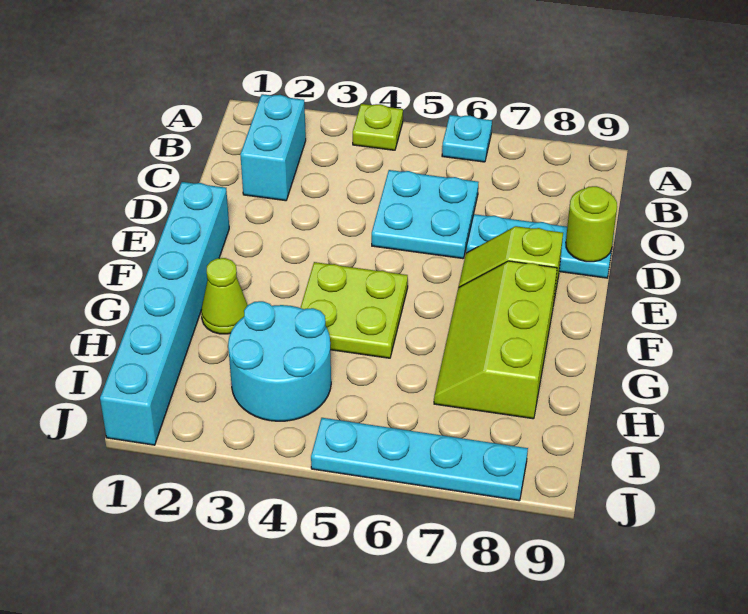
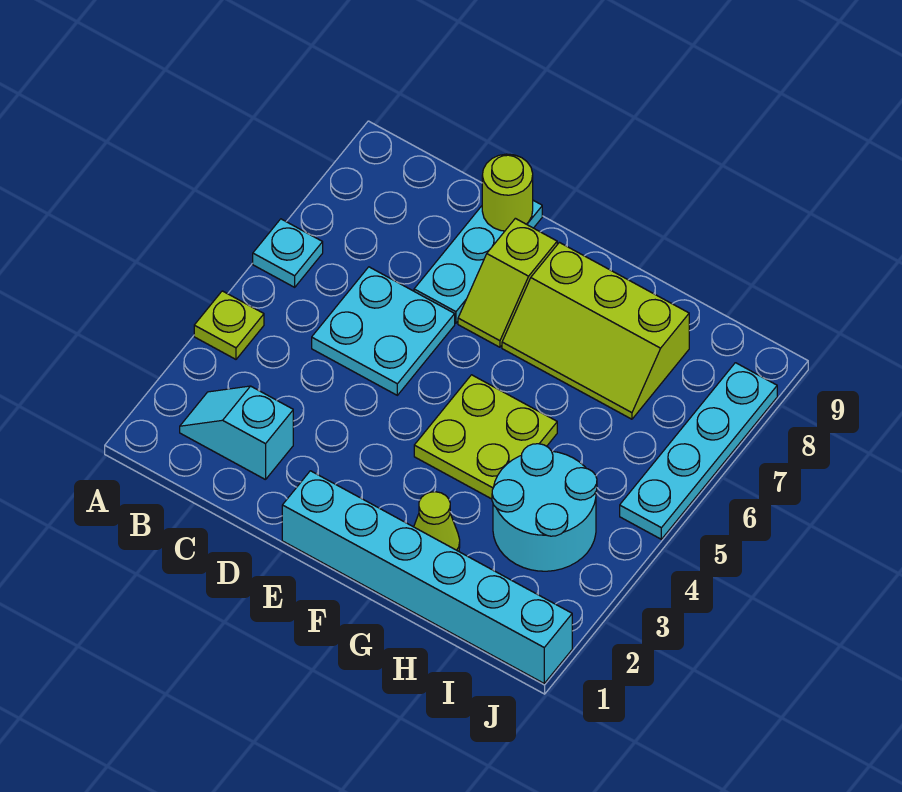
cyan 1x2 brick [240,94,306,201] -> cyan 1x2 slope [180,386,293,480]

